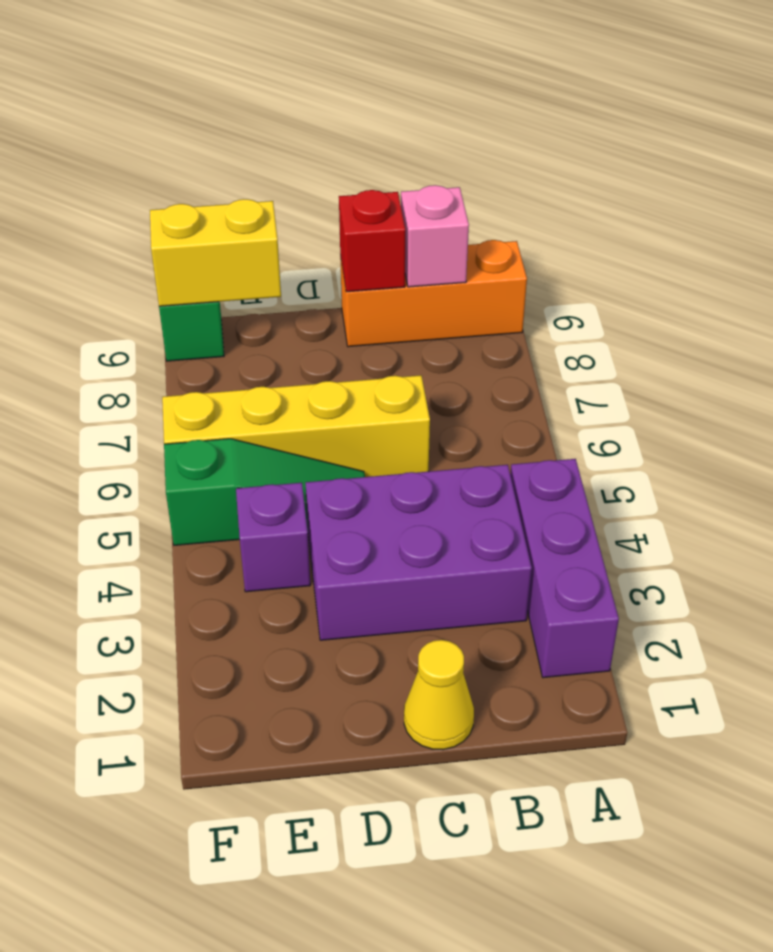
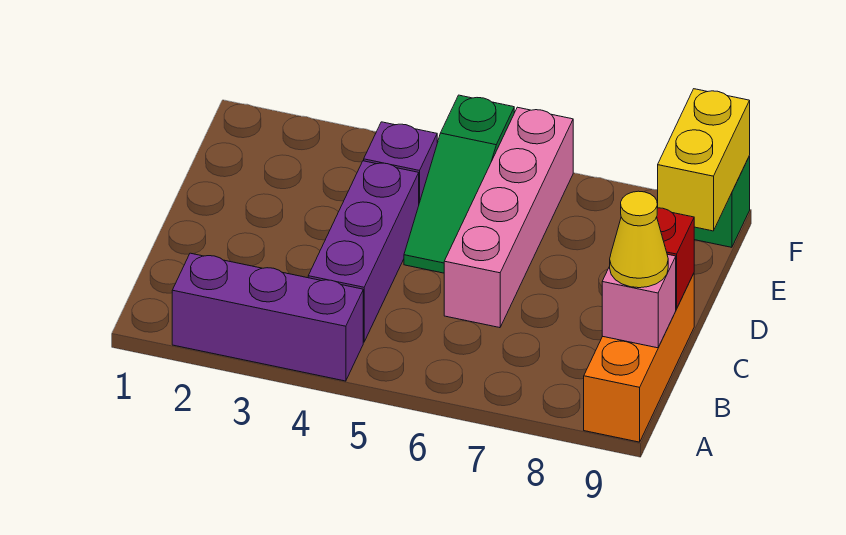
purple 2x3 brick [305,465,532,640] -> purple 1x3 brick [308,161,419,342]
yellow 1x1 cone [404,640,474,750] -> yellow 1x1 cone moved to [610,191,668,288]
yellow 1x4 brick [162,375,430,477] -> pink 1x4 brick [444,107,573,328]

